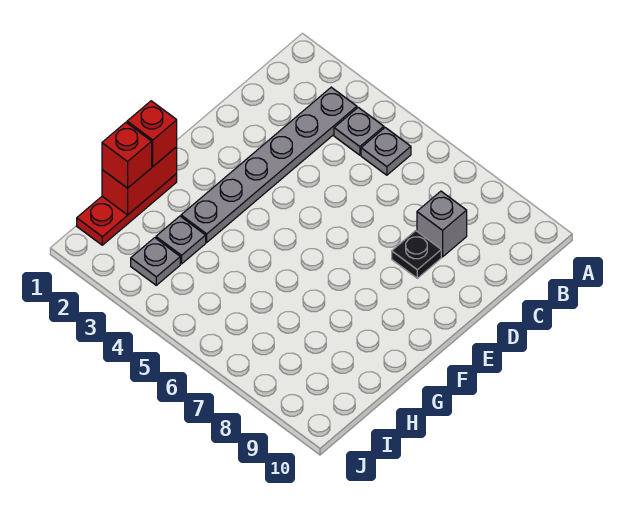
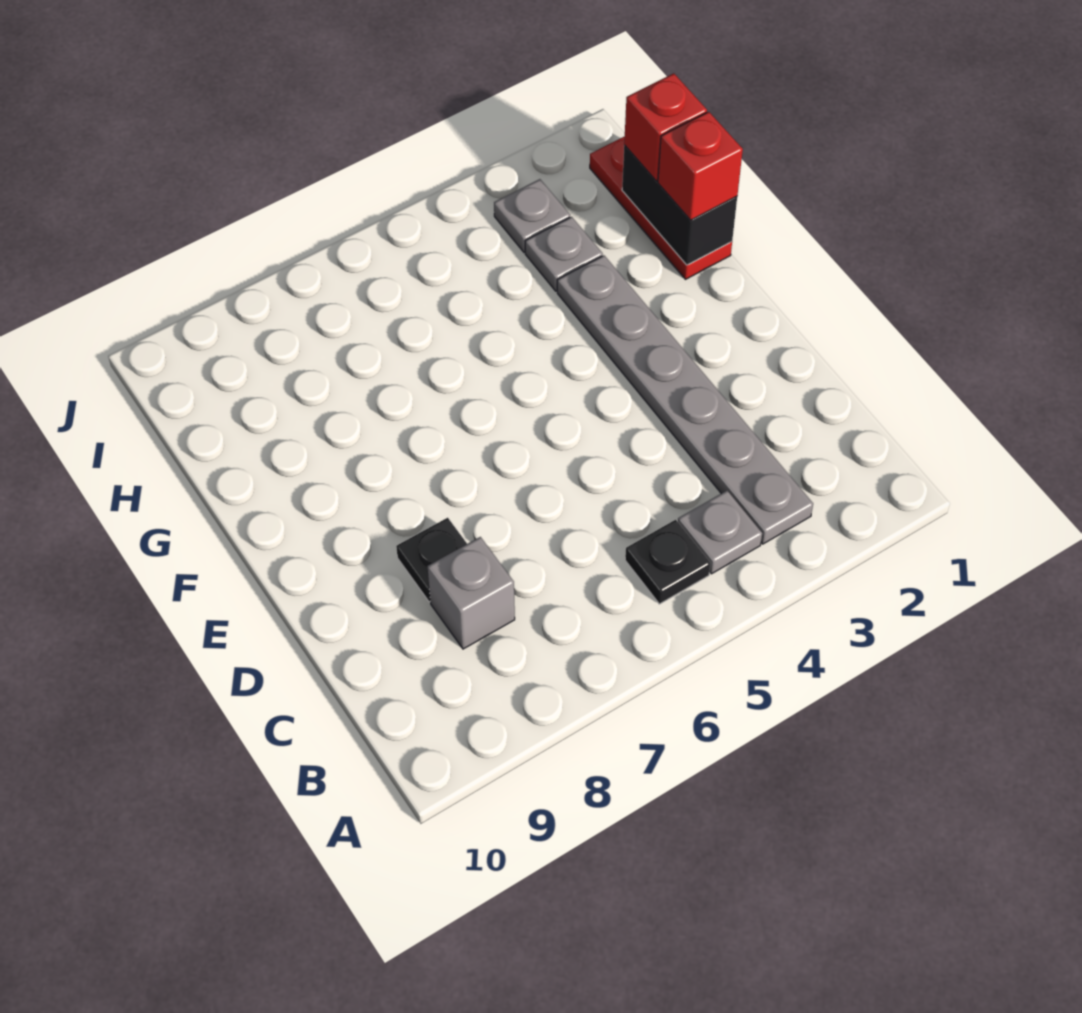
grey 1x1 plate [361,128,411,175] -> black 1x1 plate [625,520,710,604]
red 1x2 brick [102,147,177,215] -> black 1x2 brick [622,145,737,265]

